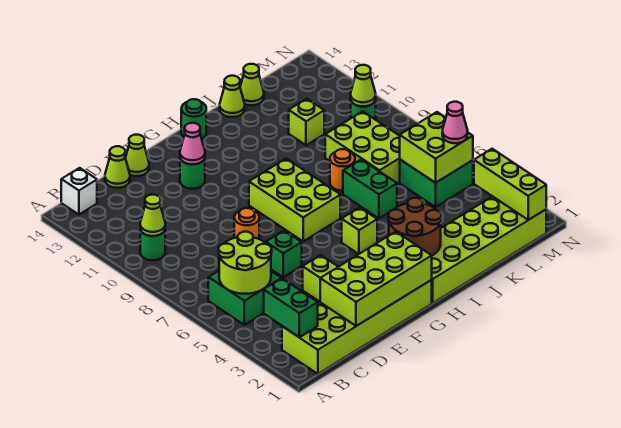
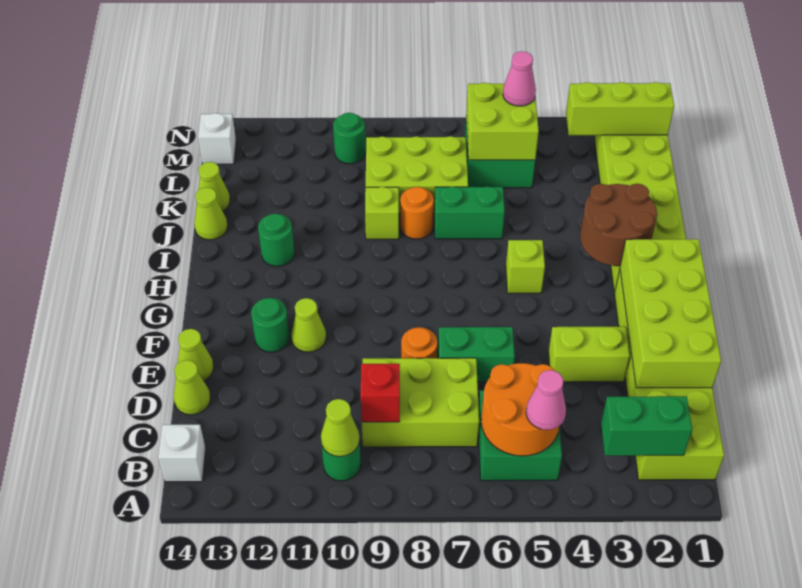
lime 2x2 round brick [219,232,272,294] -> orange 2x2 round brick [481,363,559,456]
none -> red 1x1 brick [361,364,400,422]
green 1x1 brick [266,231,302,277] -> green 1x2 brick [438,327,515,382]
pink 1x1 cone [180,123,205,164] -> pink 1x1 cone moved to [526,370,566,430]
lime 2x3 brick [249,159,340,241] -> lime 2x3 brick moved to [362,358,479,447]
green 1x1 round brick [181,99,206,139] -> green 1x1 round brick moved to [258,214,295,266]
lime 1x1 brick [289,99,324,145] -> lime 1x1 brick moved to [365,187,399,239]
lime 1x1 cone [351,65,376,106] -> lime 1x1 cone moved to [291,298,326,352]
none -> white 1x1 brick [198,113,236,164]

